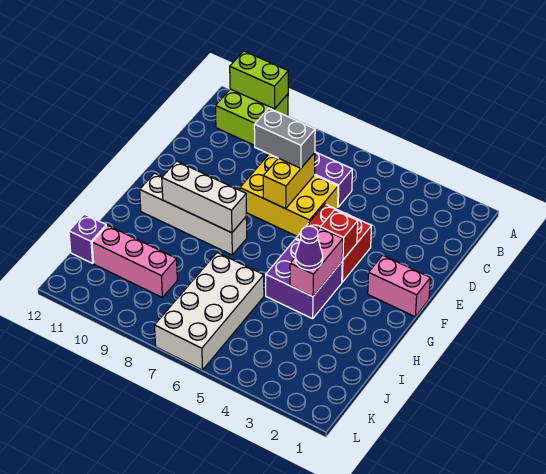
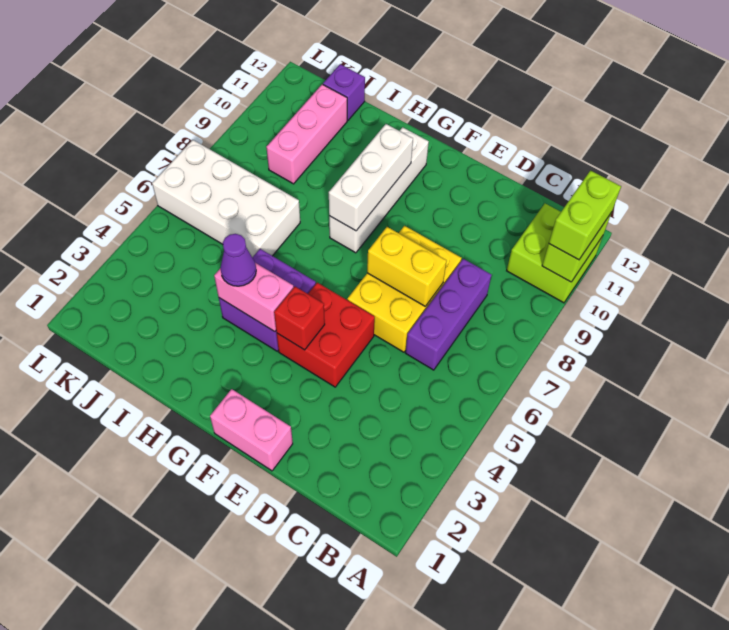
none -> lime 1x2 brick [549,171,621,260]
grey 1x2 brick [254,108,315,168] -> none
pink 1x2 brick [368,255,430,317] -> pink 1x2 brick turned to [210,389,293,471]

